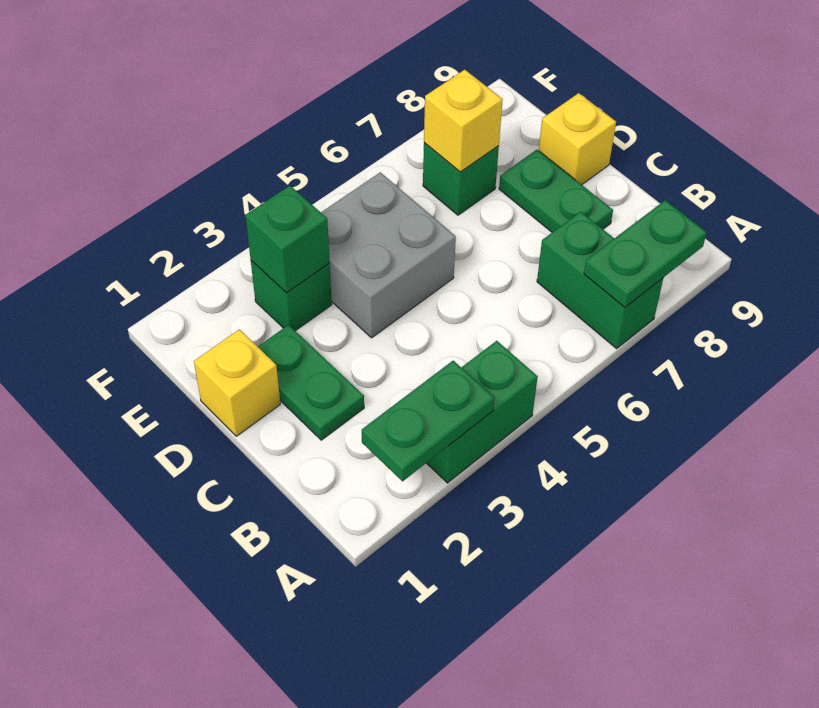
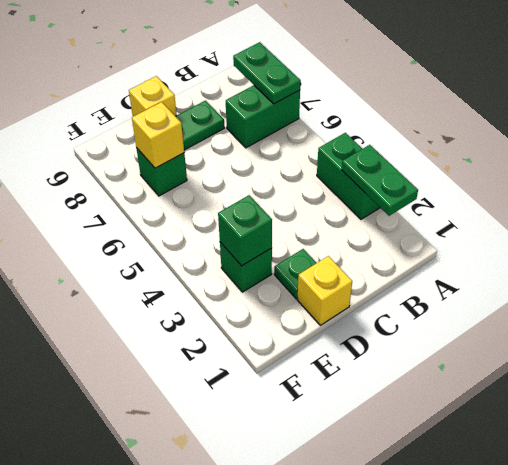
green 1x2 plate [258,325,364,440] -> green 1x1 plate [274,249,316,299]
grey 2x2 brick [321,172,456,338] -> none

